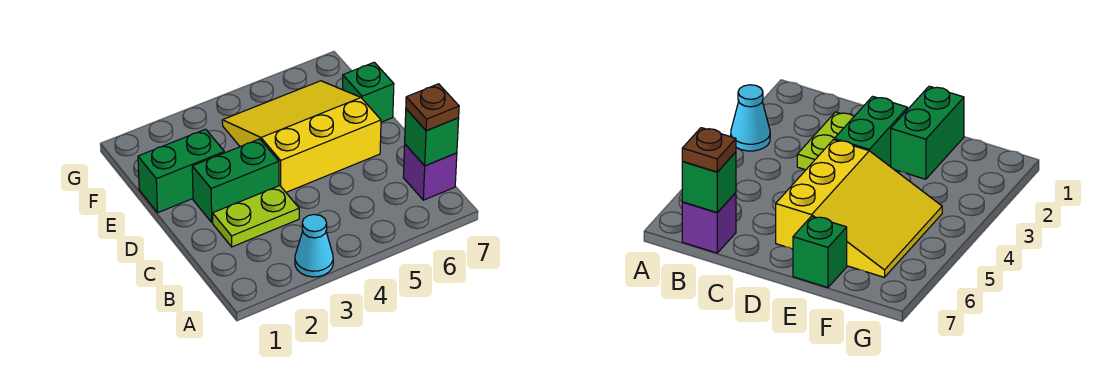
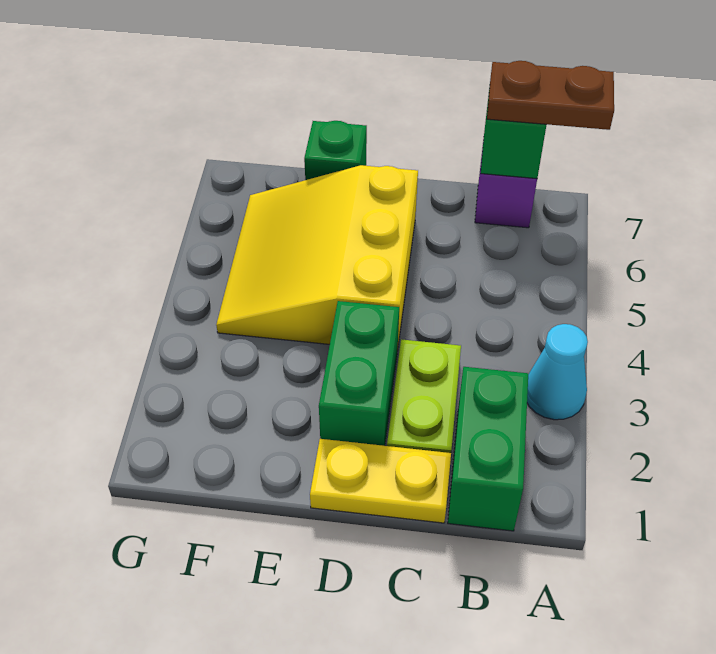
brown 1x1 plate [406,84,459,131] -> brown 1x2 plate [487,61,614,130]
none -> yellow 1x2 plate [310,439,451,523]
green 1x2 brick [138,129,224,213] -> green 1x2 brick moved to [448,367,528,531]

